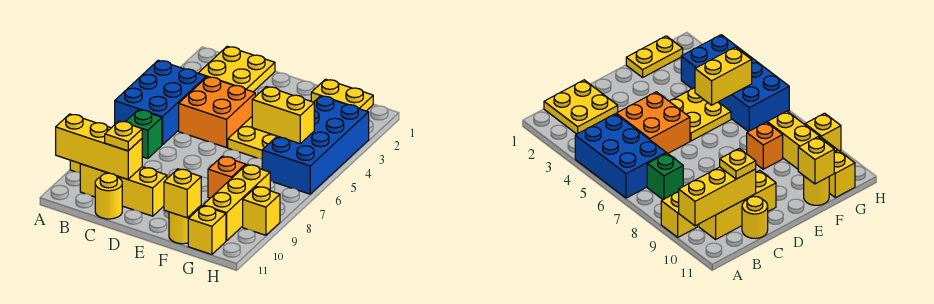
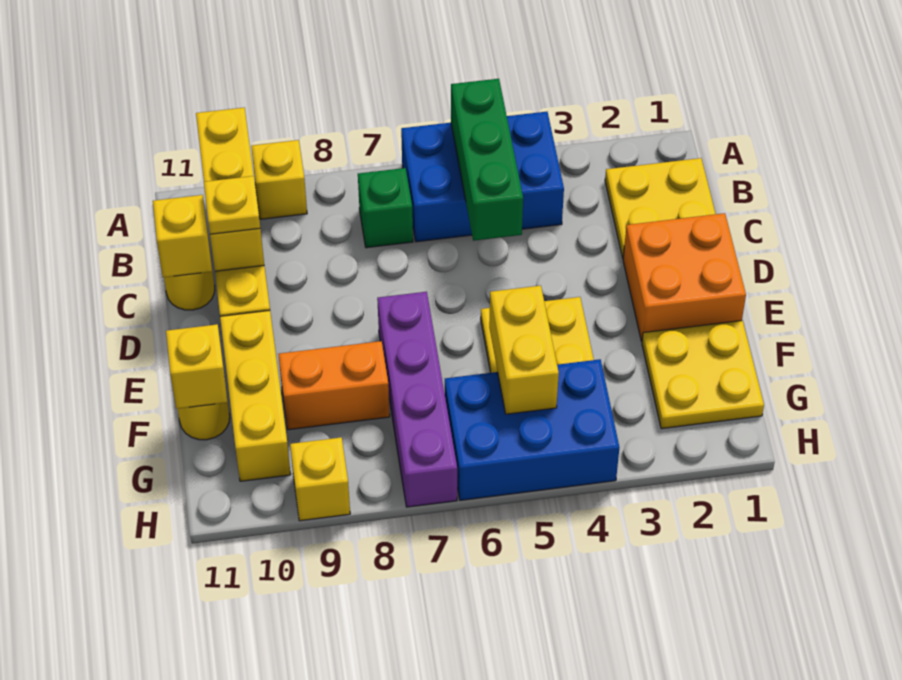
none -> green 1x3 brick [451,79,523,241]
orange 2x2 brick [179,77,255,148] -> orange 2x2 brick moved to [623,213,746,341]
none -> purple 1x4 brick [377,292,457,507]
yellow 1x2 plate [311,79,373,111] -> yellow 2x2 plate [642,321,764,429]
orange 1x1 brick [208,156,246,198] -> orange 1x2 brick [278,341,390,430]
blue 2x4 brick [262,96,369,194] -> blue 2x3 brick [445,359,620,500]
yellow 1x3 brick [203,165,270,241] -> yellow 1x3 brick turned to [220,310,291,481]
yellow 1x1 brick [188,206,226,255] -> yellow 1x1 brick moved to [153,195,212,277]

